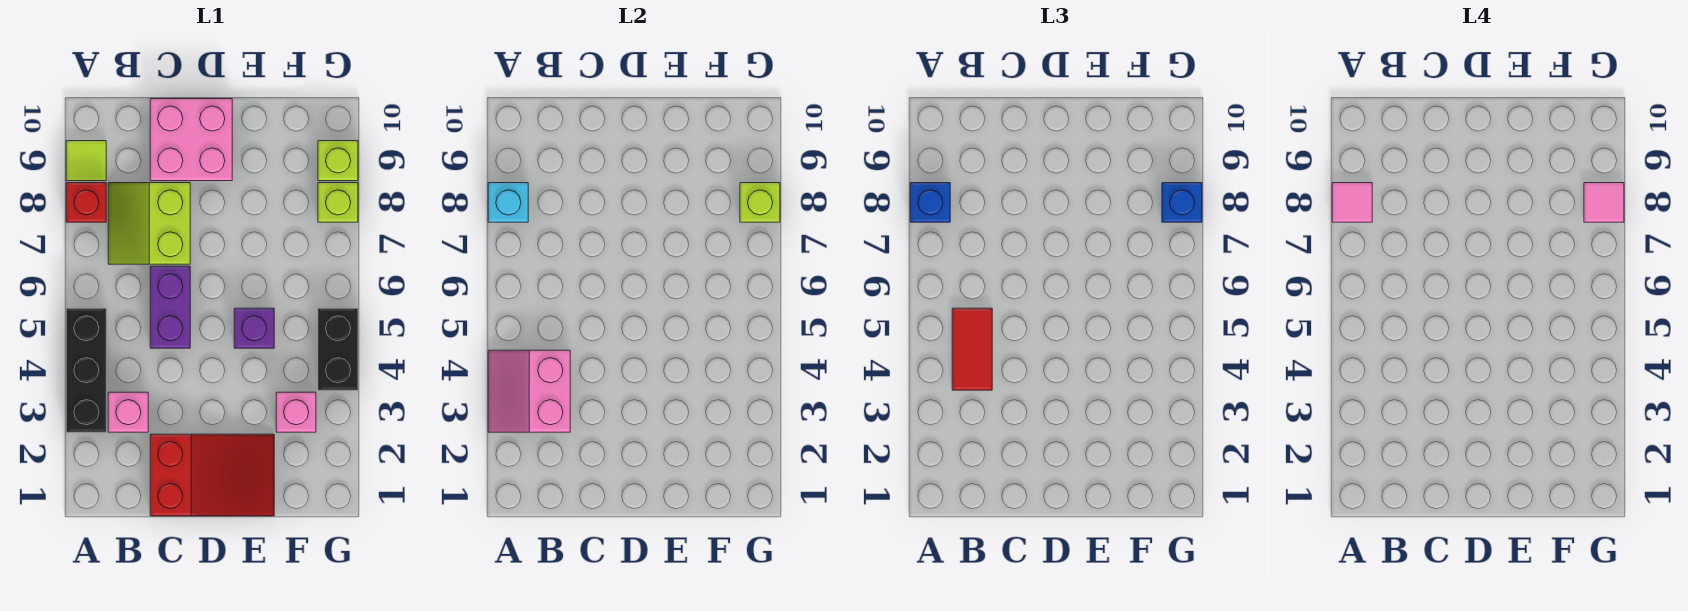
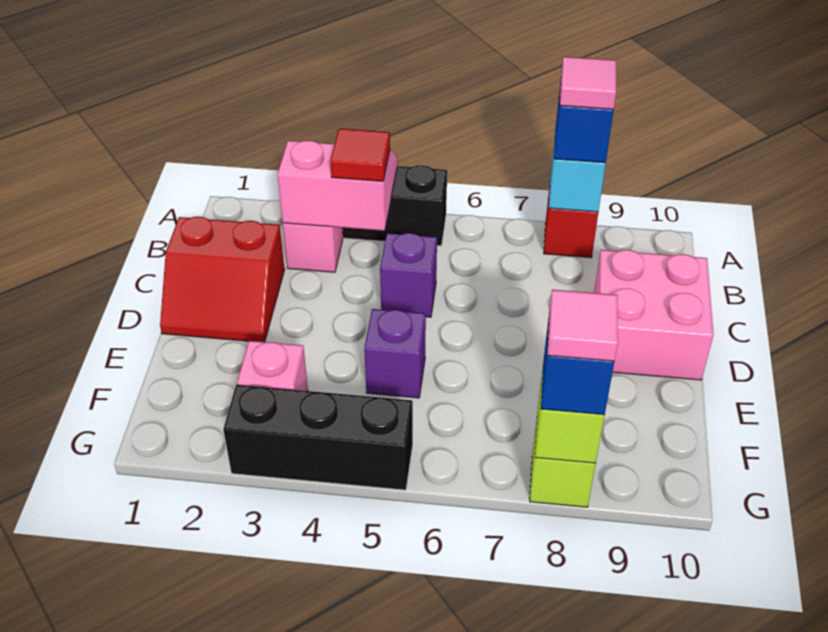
lime 1x1 tile [66,141,106,181] -> none
red 1x2 tile [952,308,992,390] -> red 1x1 tile [330,129,390,181]
lime 2x2 slope [108,183,190,264] -> none
red 2x3 slope [150,434,274,516] -> red 2x2 slope [160,217,285,342]
purple 1x2 brick [150,266,190,348] -> purple 1x1 brick [380,233,437,317]
black 1x2 brick [318,308,358,390] -> black 1x3 brick [223,385,413,490]
lime 1x1 brick [318,141,358,181] -> none

